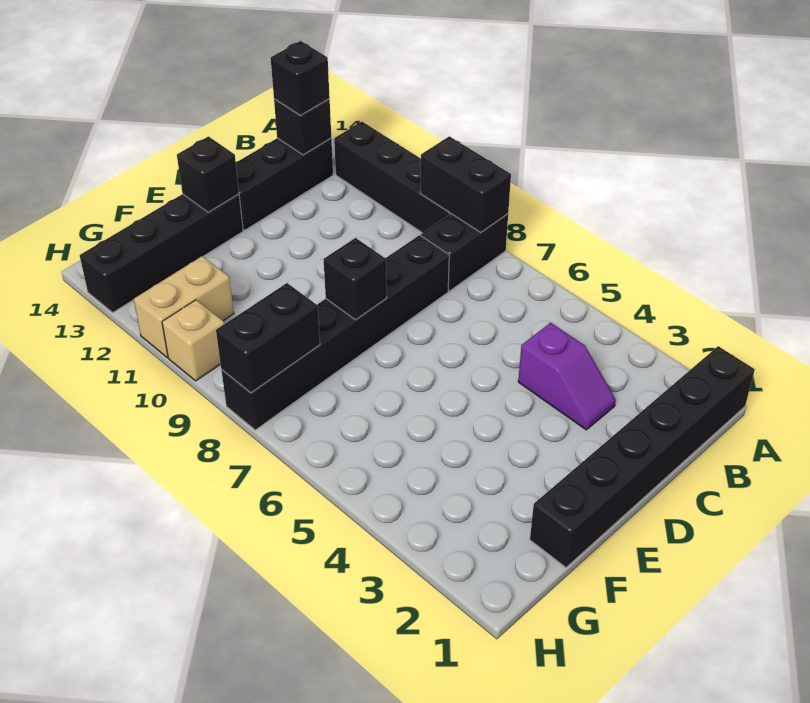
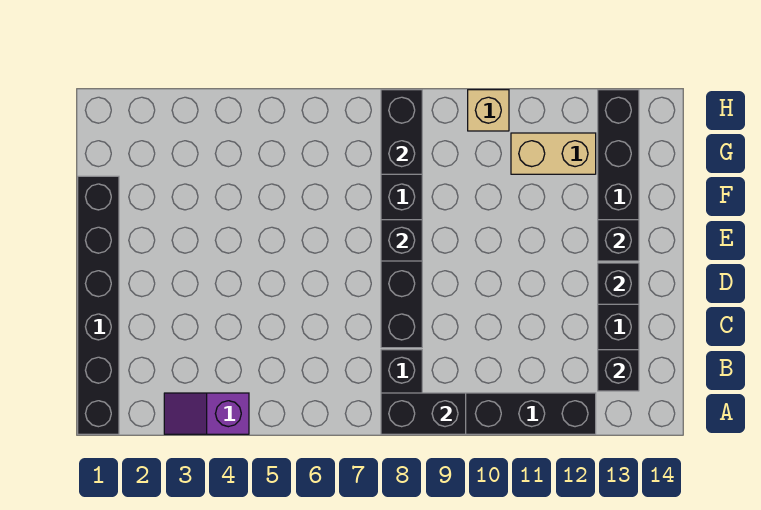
black 1x1 brick [271,41,330,115] -> black 1x1 brick moved to [598,263,639,304]
purple 1x2 slope [518,323,616,430] -> purple 1x2 slope moved to [164,393,249,434]
tan 1x2 brick [134,256,234,357] -> tan 1x2 brick turned to [511,133,596,174]

